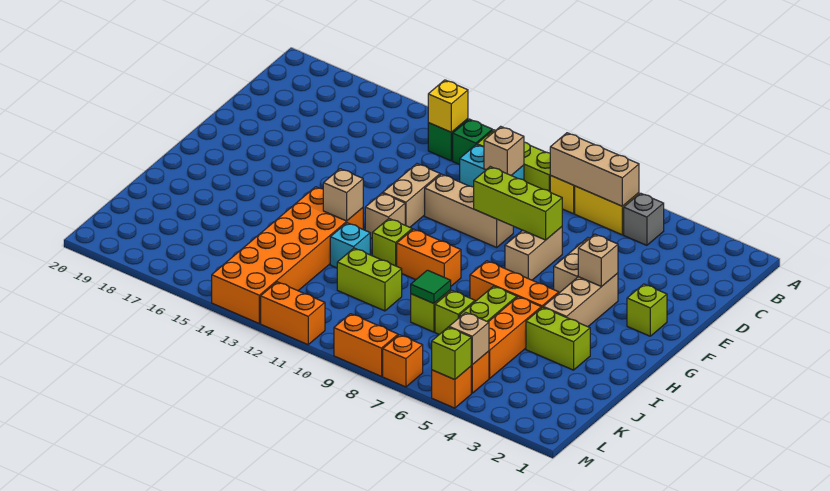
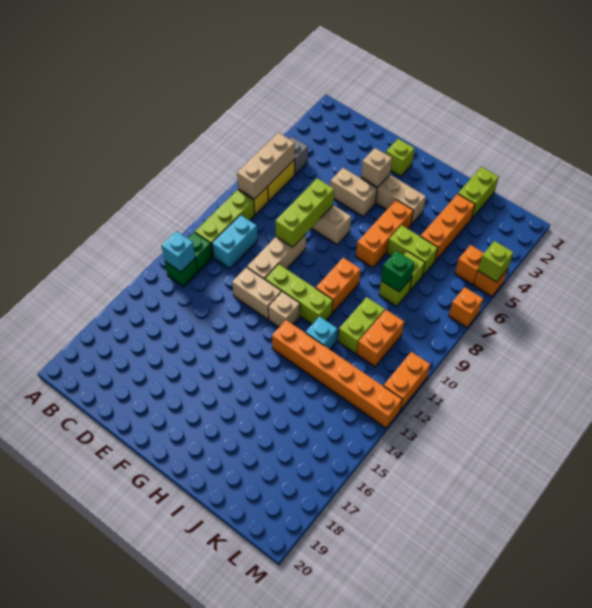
yellow 1x1 brick [428,80,468,132] -> cyan 1x1 brick [162,231,195,272]
tan 1x1 brick [484,126,524,176] -> none
lime 1x1 brick [372,219,412,266] -> lime 1x3 brick [265,264,333,324]
orange 2x6 brick [212,187,363,323] -> orange 1x6 brick [272,320,402,428]
tan 1x1 brick [323,169,363,221] -> none
lime 1x2 brick [526,307,590,370] -> lime 1x2 brick moved to [458,167,499,218]
orange 1x3 brick [489,297,541,378] -> orange 1x3 brick turned to [421,194,475,261]
green 1x1 tile [411,270,451,304] -> green 1x1 brick [381,251,415,292]
tan 1x1 brick [449,312,489,365] -> none
orange 1x2 brick [334,314,398,376] -> orange 1x2 brick moved to [357,310,404,367]

